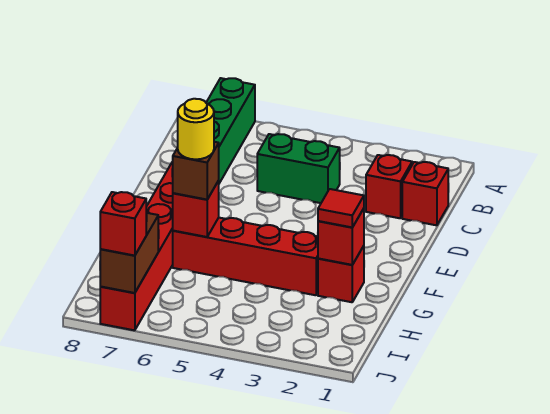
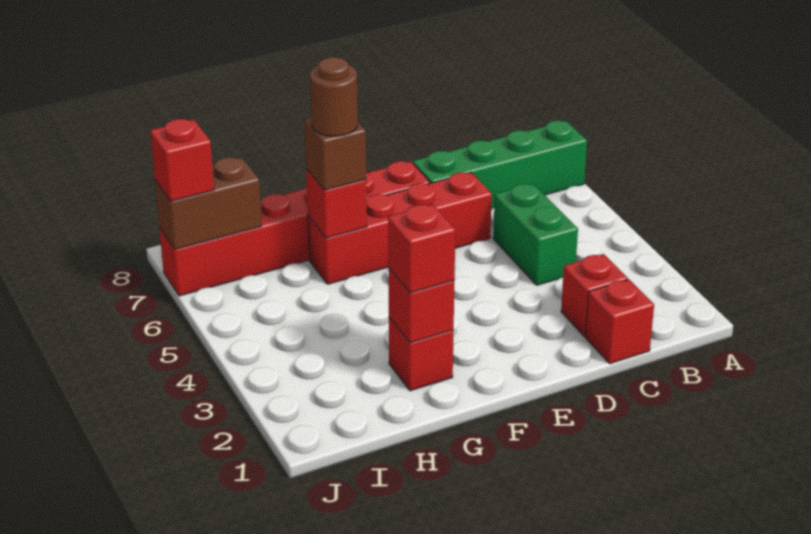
red 1x1 tile [318,189,364,227] -> red 1x1 brick [388,204,455,293]
red 1x4 brick [173,218,318,295] -> red 1x4 brick turned to [308,172,492,284]
yellow 1x1 round brick [178,99,214,159] -> brown 1x1 round brick [310,57,358,136]

